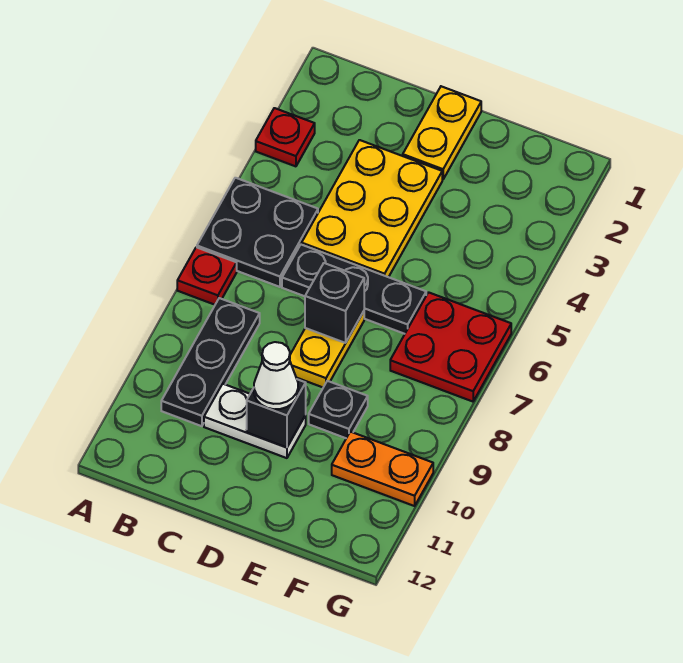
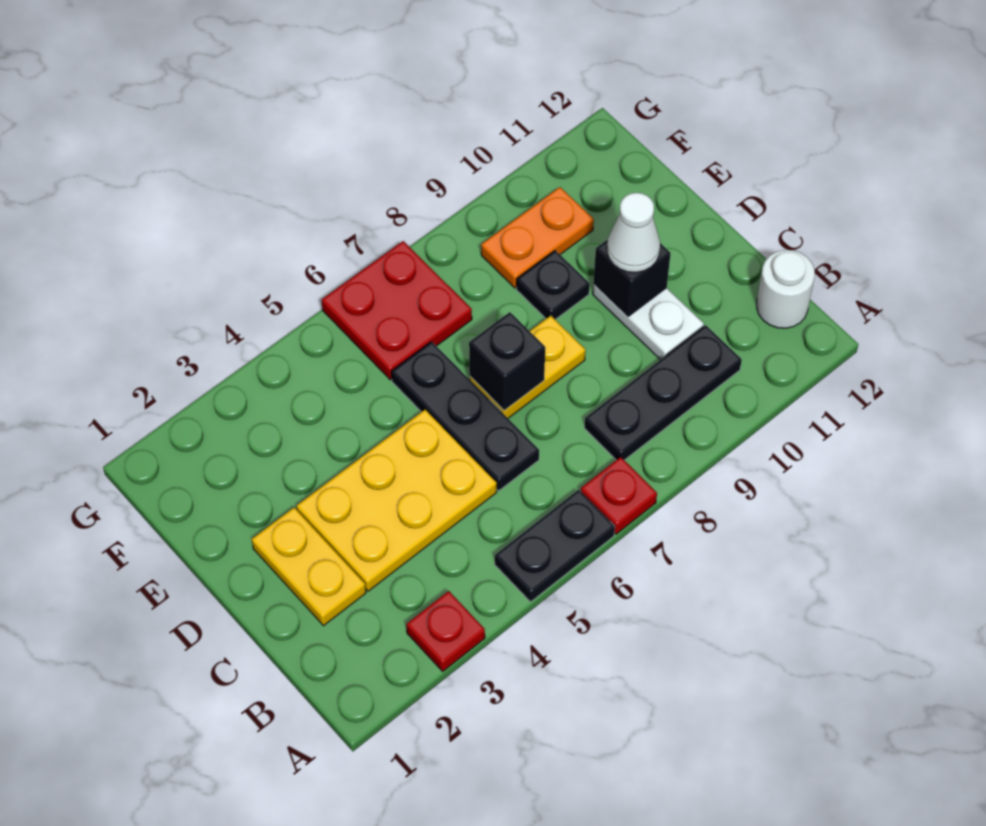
black 2x2 plate [197,178,318,287] -> black 1x2 plate [495,490,615,602]
none -> white 1x1 round brick [757,250,815,328]
yellow 1x2 plate [403,86,481,179] -> yellow 1x2 plate turned to [252,508,366,626]
orange 1x2 plate [332,432,433,506] -> orange 1x2 plate turned to [481,187,594,288]

